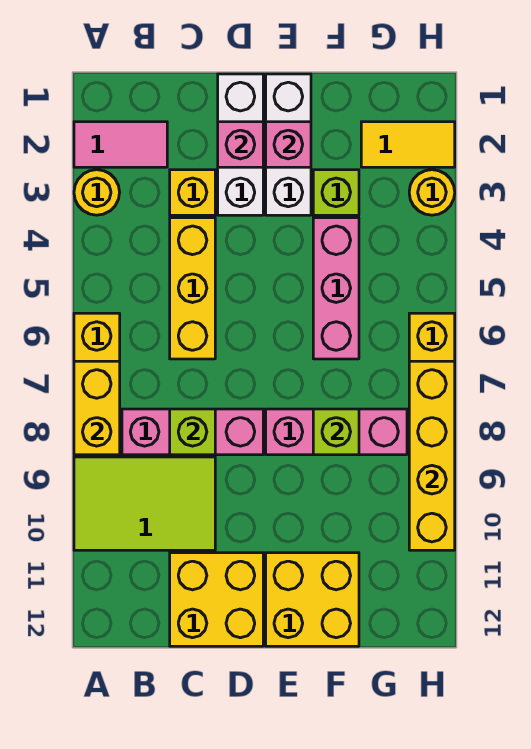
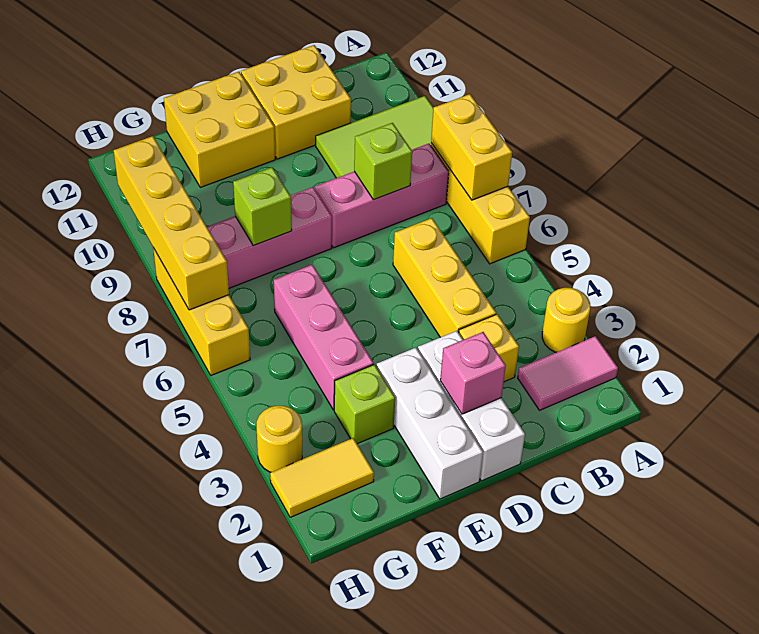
pink 1x1 brick [266,122,311,167] -> none

